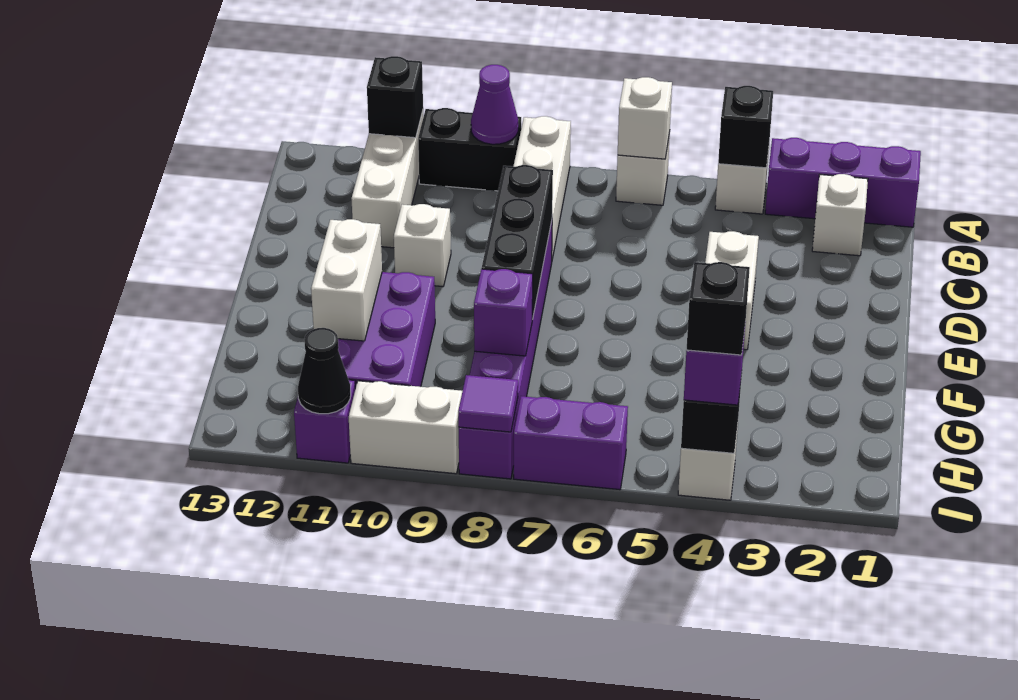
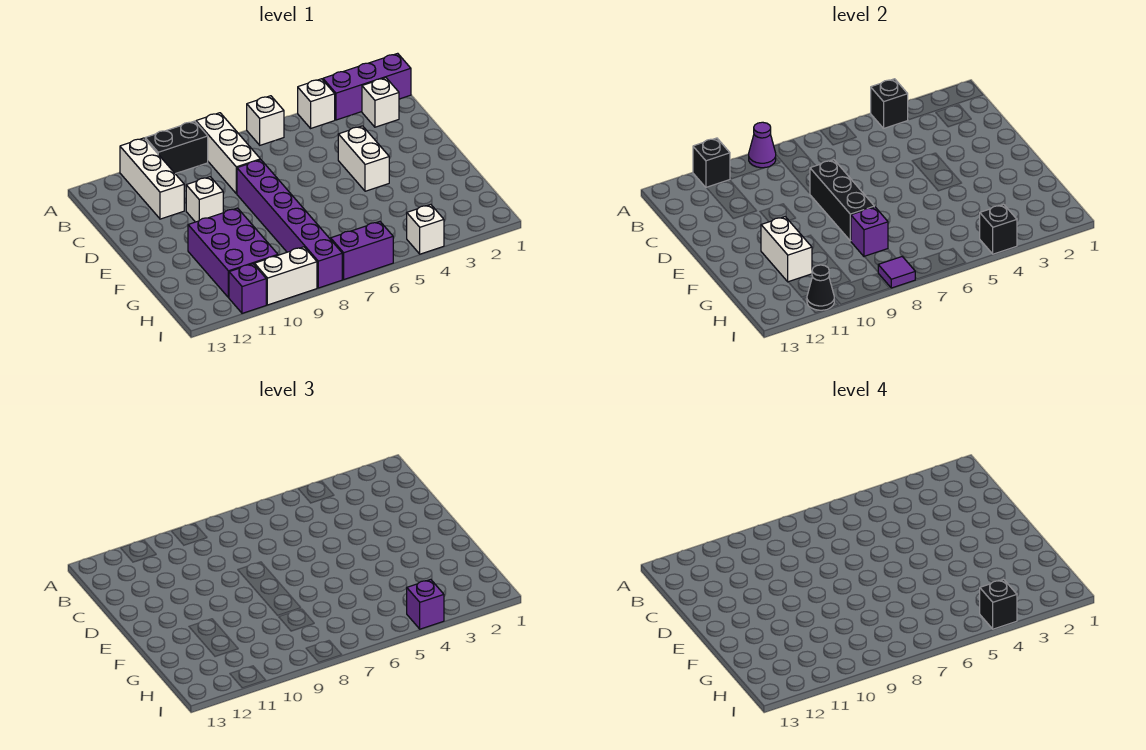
white 1x1 brick [618,77,672,159] -> none

